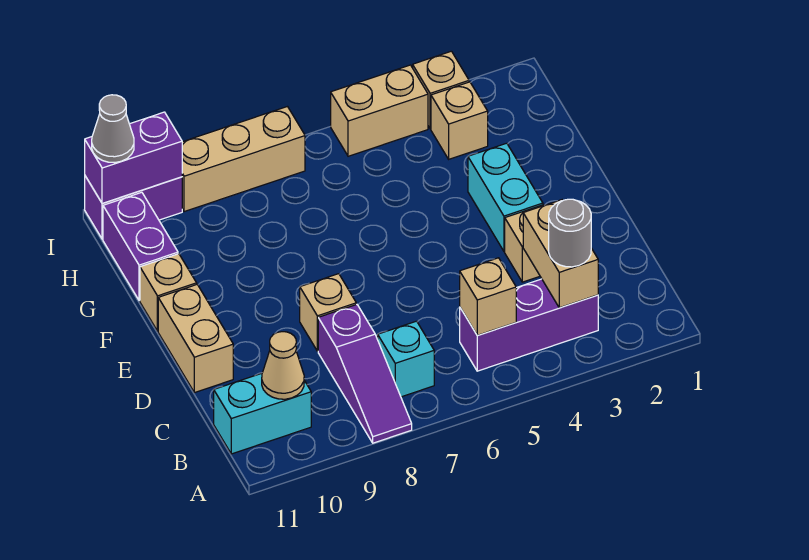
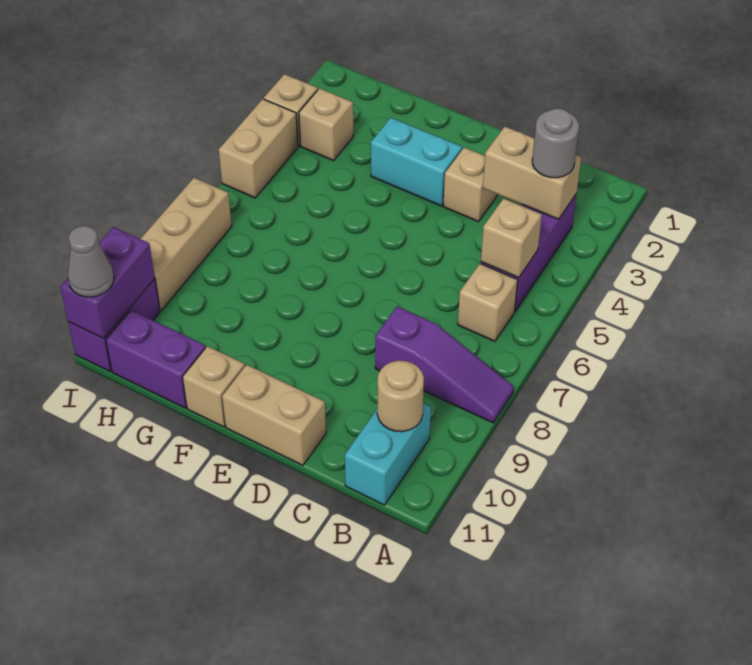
cyan 1x1 brick [378,321,434,397] -> none
tan 1x1 cone [262,332,304,399] -> tan 1x1 round brick [377,361,424,432]
tan 1x1 brick [300,274,356,351] -> tan 1x1 brick moved to [458,263,518,341]

